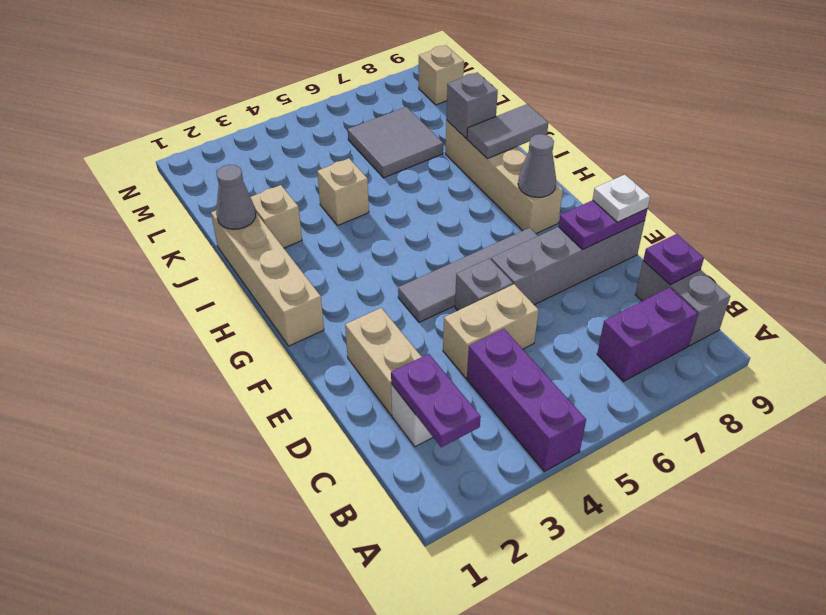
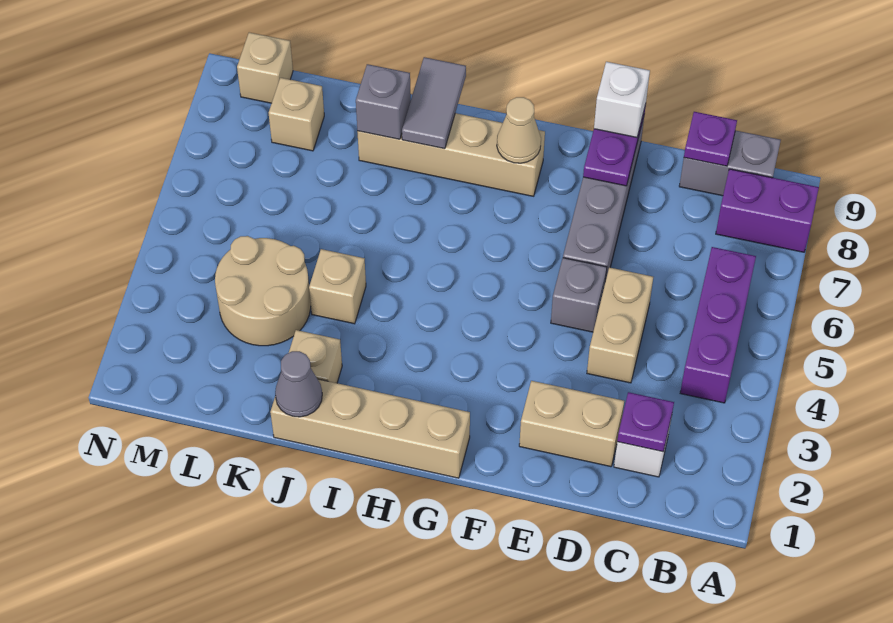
purple 1x3 brick [467,329,586,471] -> purple 1x3 brick turned to [680,247,756,403]
purple 1x2 plate [391,354,481,447] -> purple 1x1 plate [617,392,674,452]
purple 1x2 brick [597,288,698,381] -> purple 1x2 brick turned to [716,169,819,252]
white 1x1 plate [593,175,650,222] -> white 1x1 brick [594,62,650,137]
grey 1x4 tile [398,228,538,322] -> none
grey 1x1 cone [518,134,556,197] -> tan 1x1 cone [497,97,541,163]
none -> tan 2x2 round brick [215,236,311,346]
grey 2x2 tile [348,107,443,178] -> none
none -> tan 1x1 brick [269,78,324,151]

